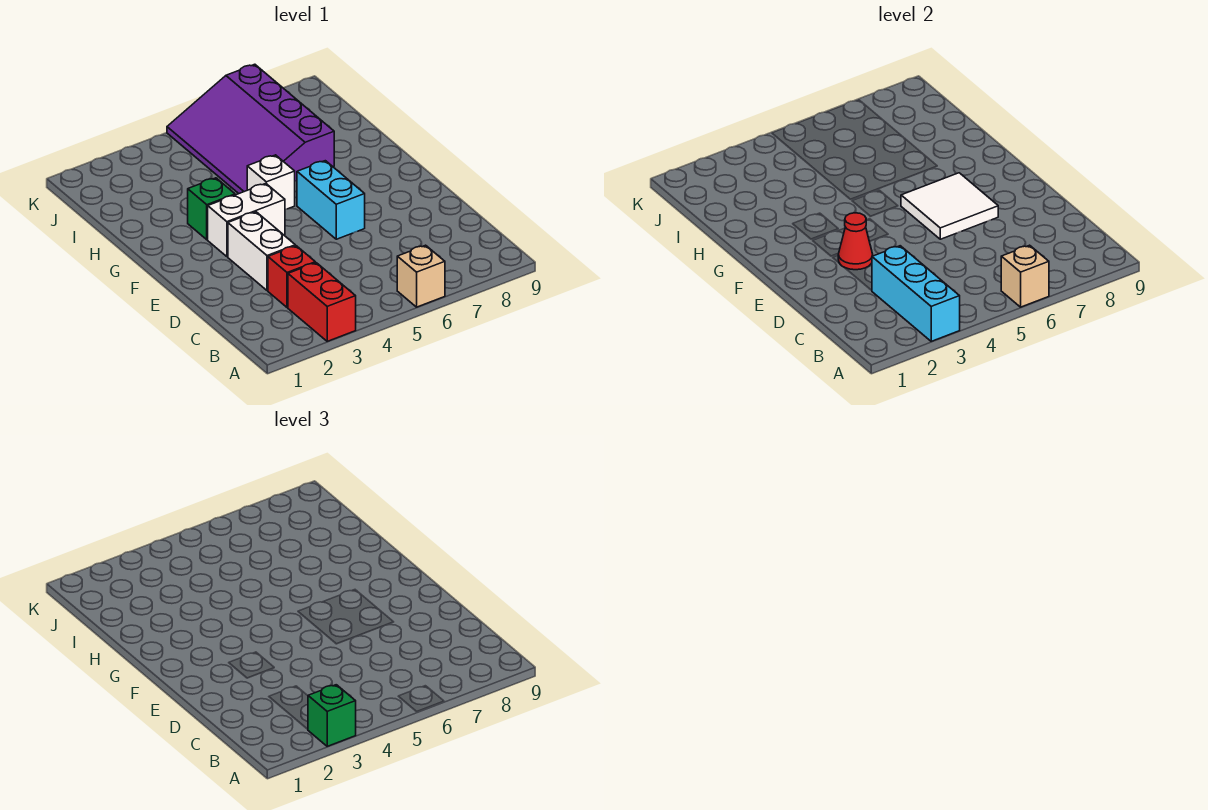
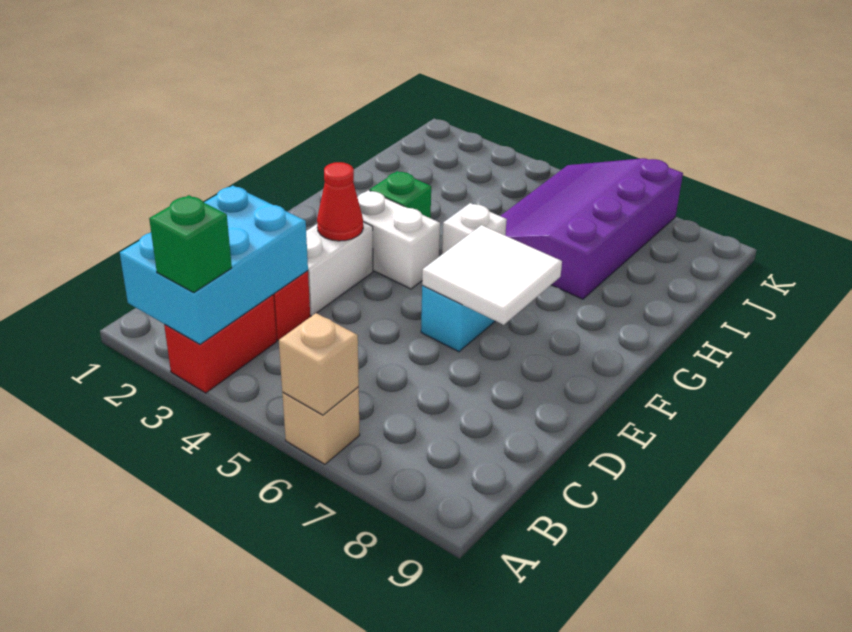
cyan 1x3 brick [872,246,960,341] -> cyan 2x3 brick [120,186,308,344]

